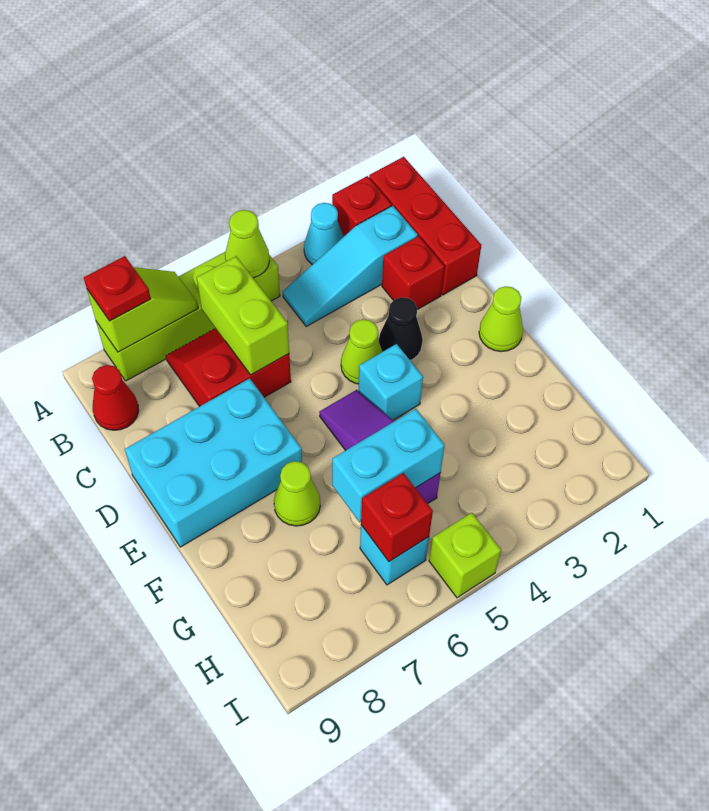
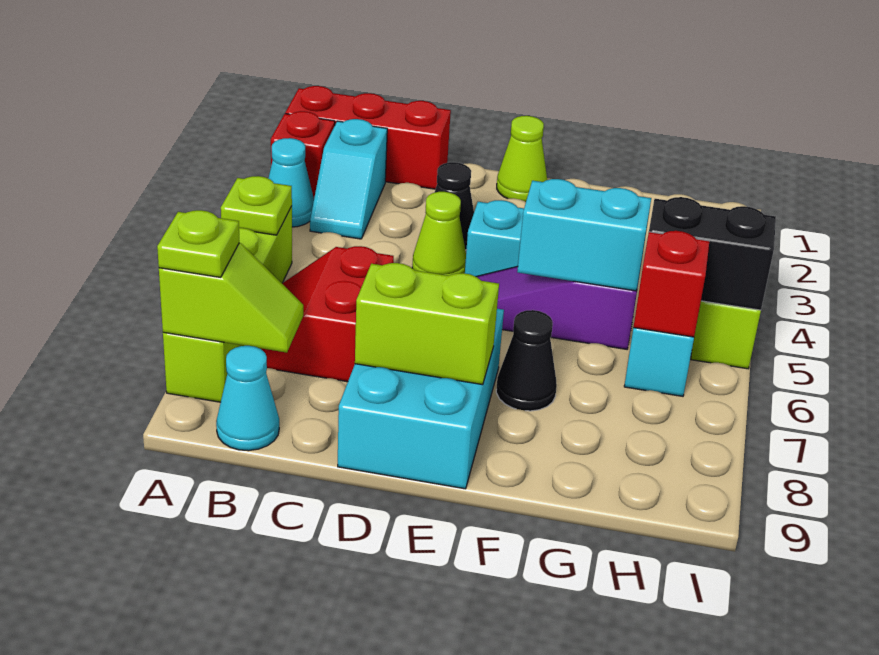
lime 1x1 cone [225,210,270,278] -> lime 1x1 plate [221,176,292,235]
lime 1x2 slope [87,267,198,352] -> lime 1x2 slope turned to [159,243,303,353]
red 1x1 plate [84,256,151,321] -> lime 1x1 plate [157,210,239,277]
cyan 1x3 slope [283,206,418,326] -> cyan 1x2 slope [310,119,387,239]
lime 1x2 brick [197,256,289,375] -> lime 1x2 brick moved to [355,263,499,385]
red 1x1 cone [92,365,139,430] -> cyan 1x1 cone [216,346,279,451]
red 1x1 brick [382,236,444,310] -> none
lime 1x1 cone [274,461,320,526] -> black 1x1 cone [496,310,557,411]
cyan 1x2 brick [332,409,445,522] -> cyan 1x2 brick turned to [517,179,651,291]
none -> black 1x2 brick [649,197,776,310]

